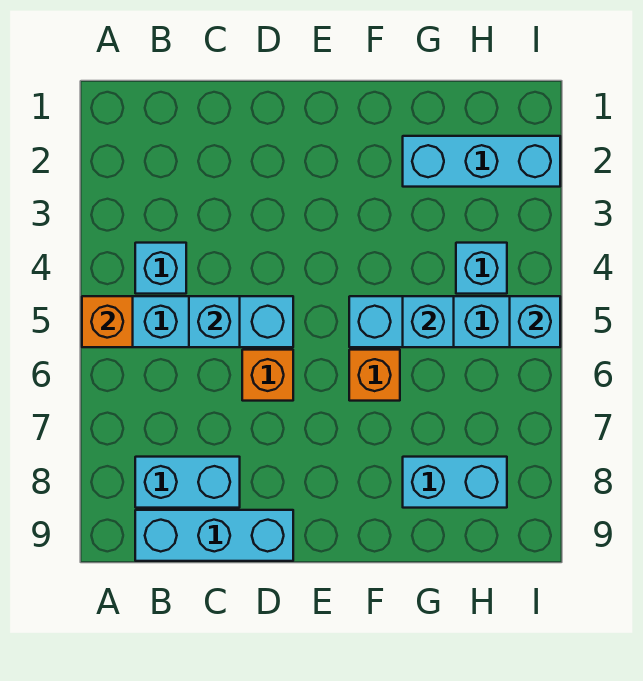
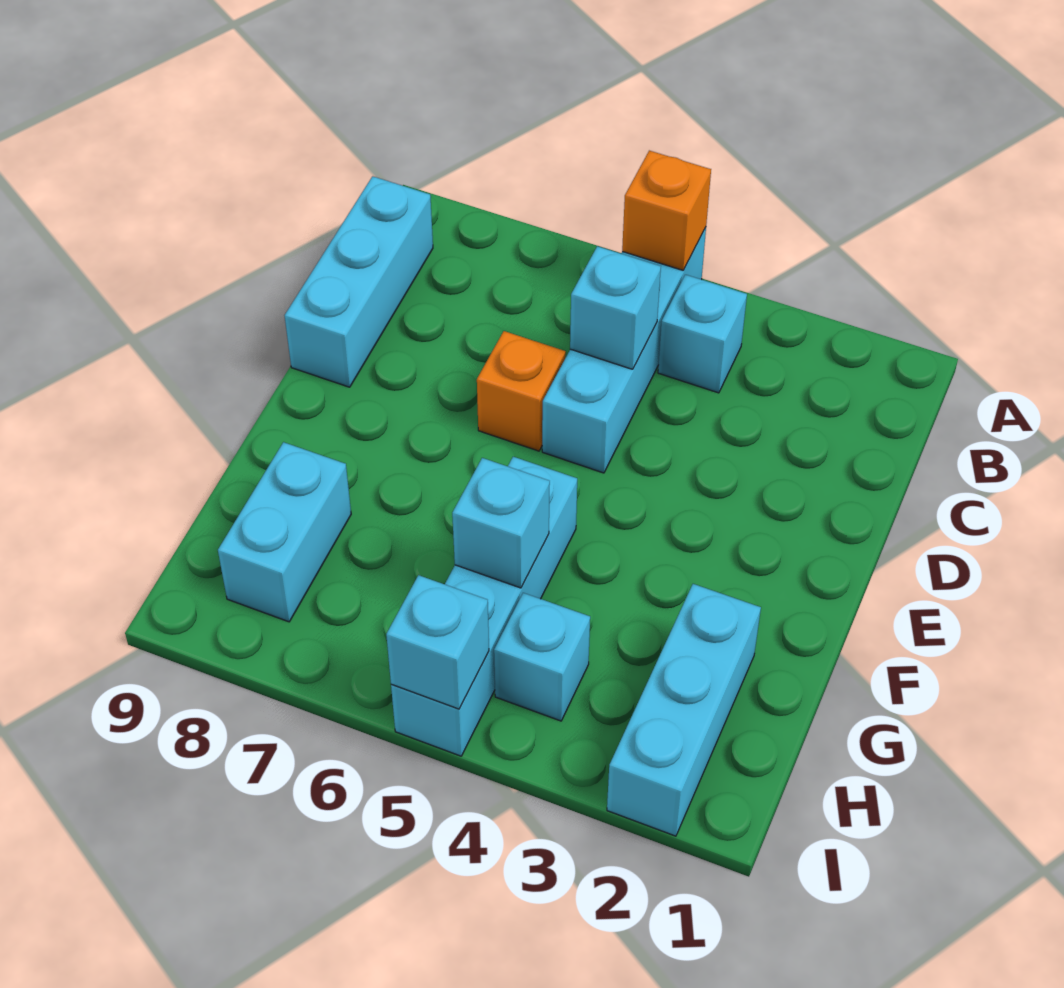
cyan 1x2 brick [135,457,240,508] -> none
orange 1x1 brick [349,350,400,401] -> none

